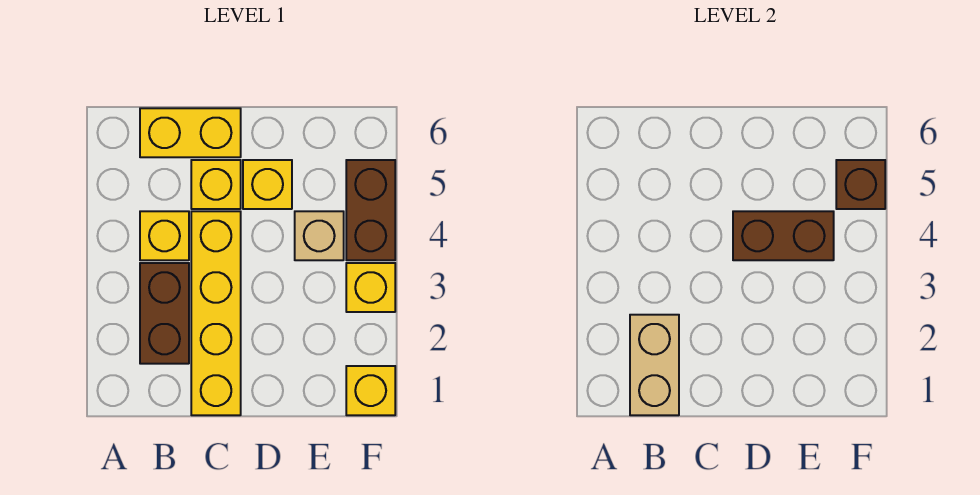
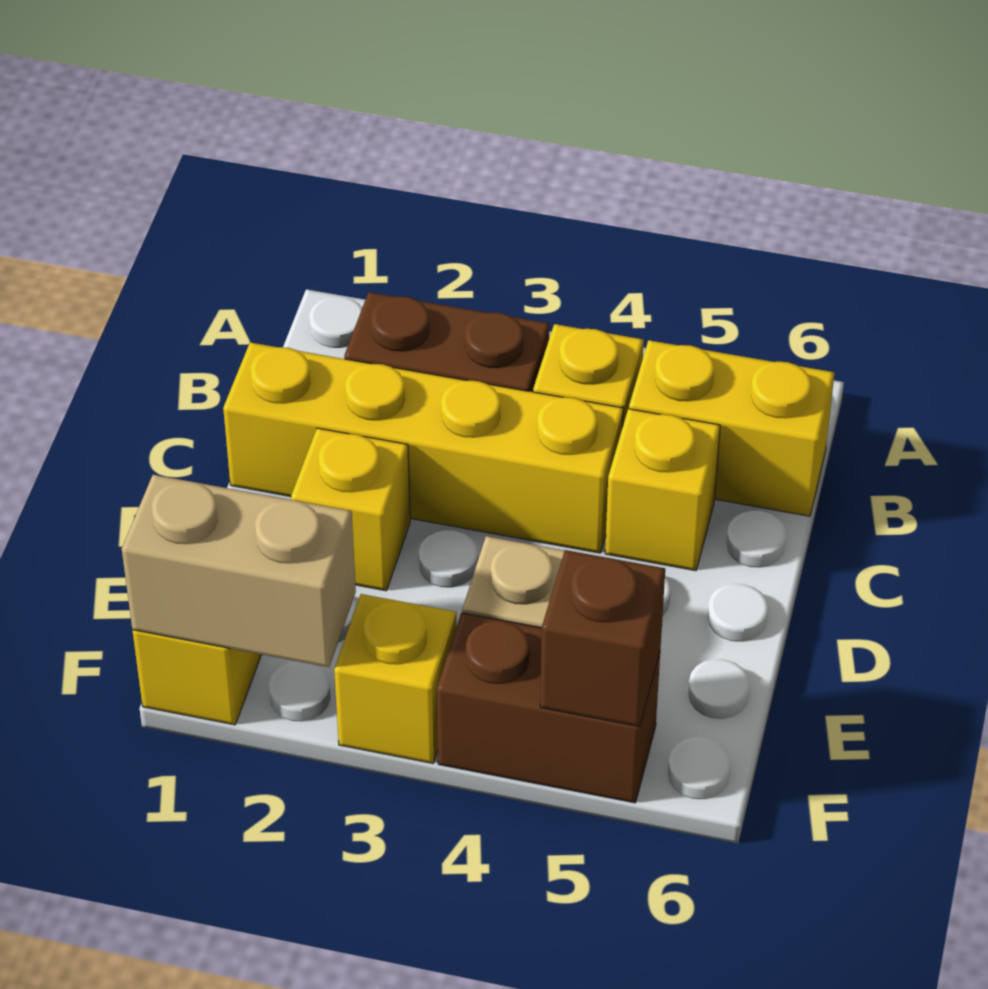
tan 1x2 brick [630,315,679,415] -> tan 1x2 brick moved to [122,475,356,667]
yellow 1x2 brick [140,108,241,157] -> yellow 1x2 brick turned to [629,340,835,516]
brown 1x2 brick [733,211,834,260] -> none
yellow 1x1 brick [243,160,292,209] -> yellow 1x1 brick moved to [291,428,410,591]

